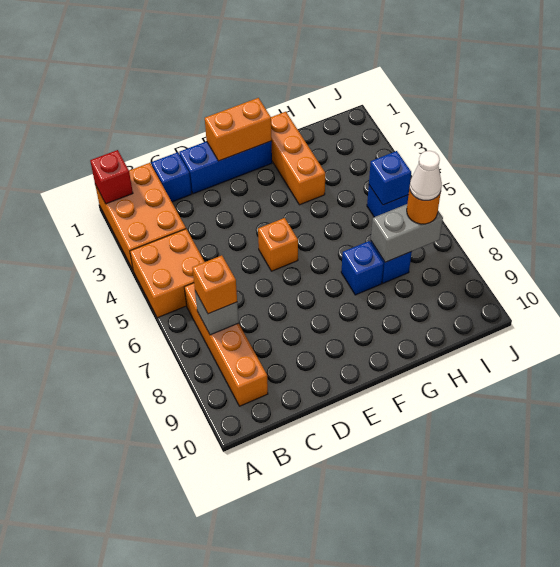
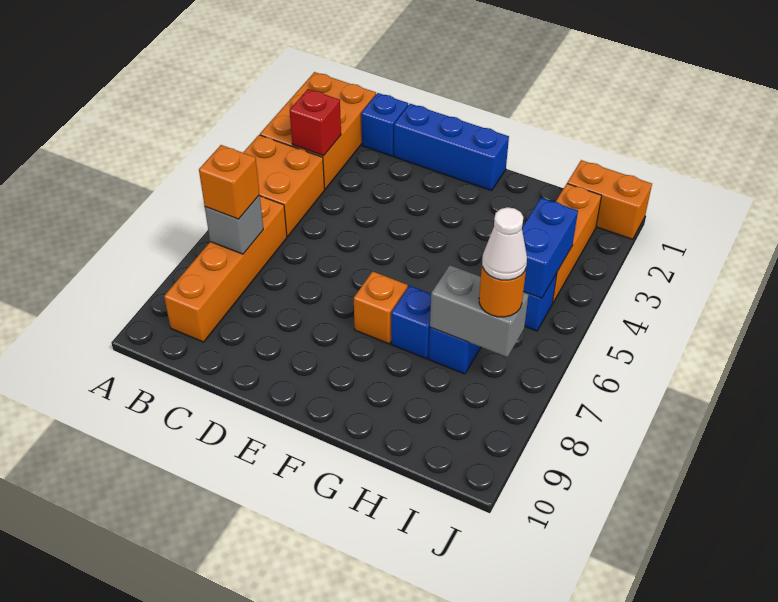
red 1x1 brick [90,150,133,204] -> red 1x1 brick moved to [290,89,341,156]
orange 1x2 brick [205,98,272,161] -> orange 1x2 brick moved to [567,160,652,239]
orange 1x1 brick [258,218,298,271] -> orange 1x1 brick moved to [354,271,408,344]
orange 1x3 brick [271,112,325,205] -> orange 1x3 brick moved to [552,184,602,304]
blue 1x1 brick [369,151,411,205] -> blue 1x2 brick [522,198,578,298]

